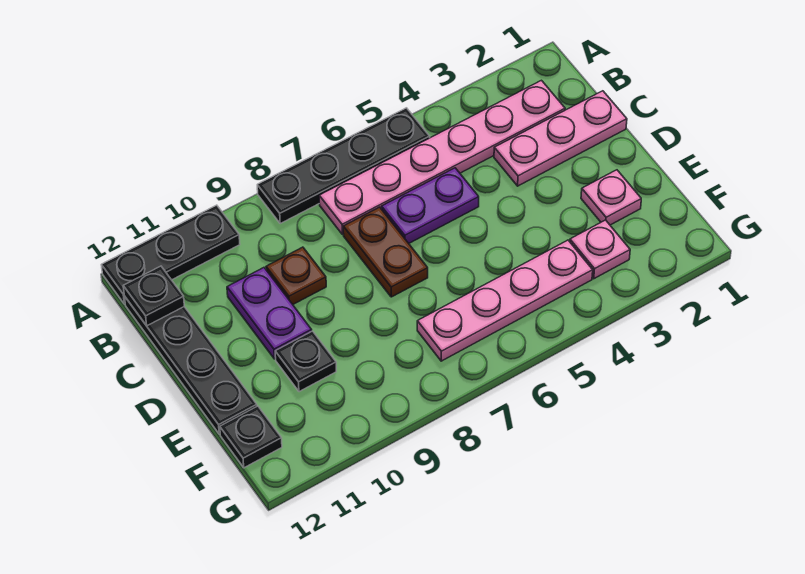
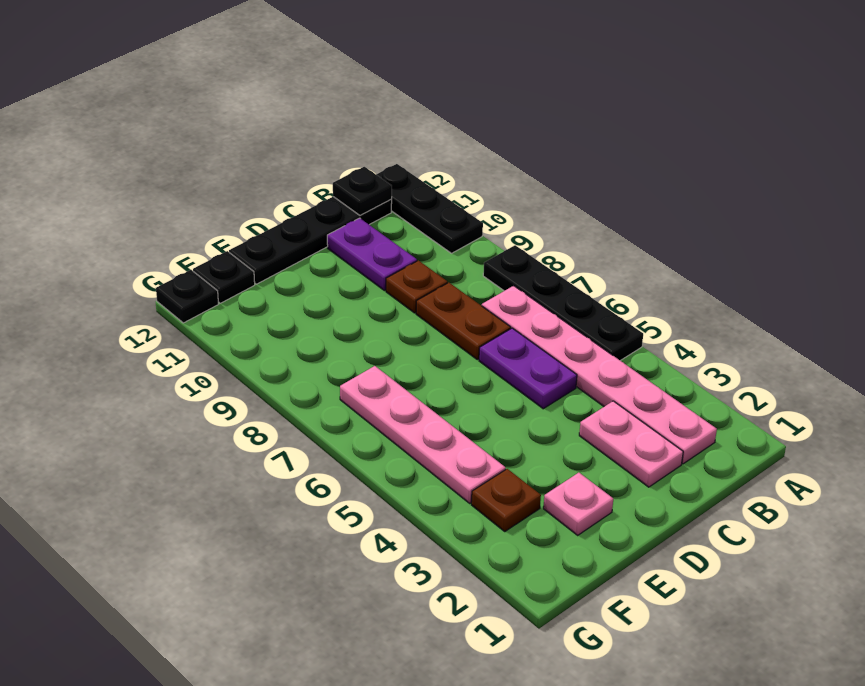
pink 1x3 plate [494,91,627,186] -> pink 1x2 plate [579,401,683,487]
brown 1x2 plate [343,207,428,297] -> brown 1x2 plate turned to [416,283,511,360]
purple 1x2 plate [227,268,312,359] -> purple 1x2 plate turned to [327,218,417,291]
black 1x1 plate [275,331,336,392] -> black 1x1 plate moved to [156,270,218,323]
pink 1x1 plate [570,220,630,279] -> brown 1x1 plate [471,469,541,531]

